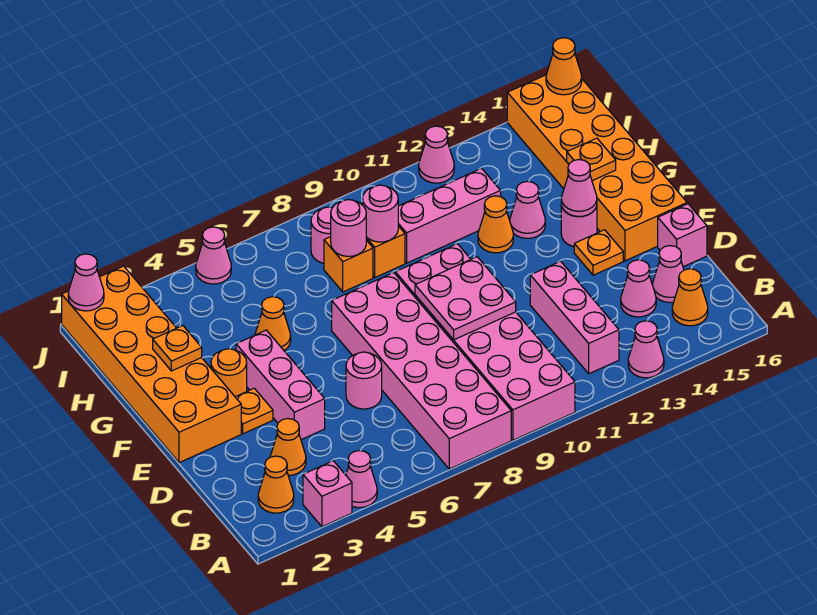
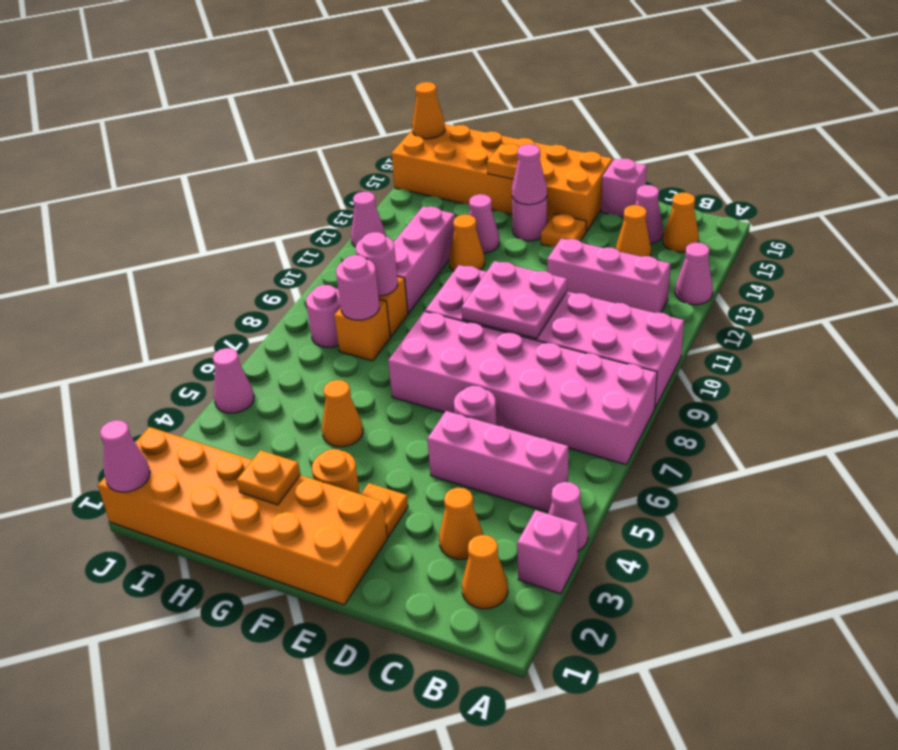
pink 1x1 cone [621,260,656,317] -> orange 1x1 cone [616,205,651,257]
pink 1x3 brick [236,330,325,440] -> pink 1x3 brick moved to [427,411,568,512]

